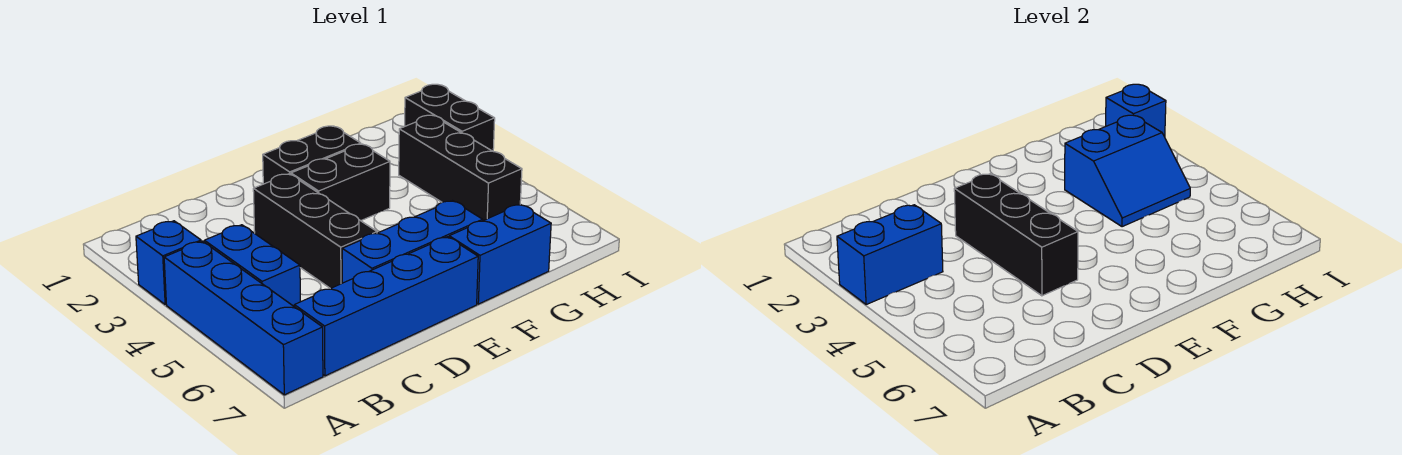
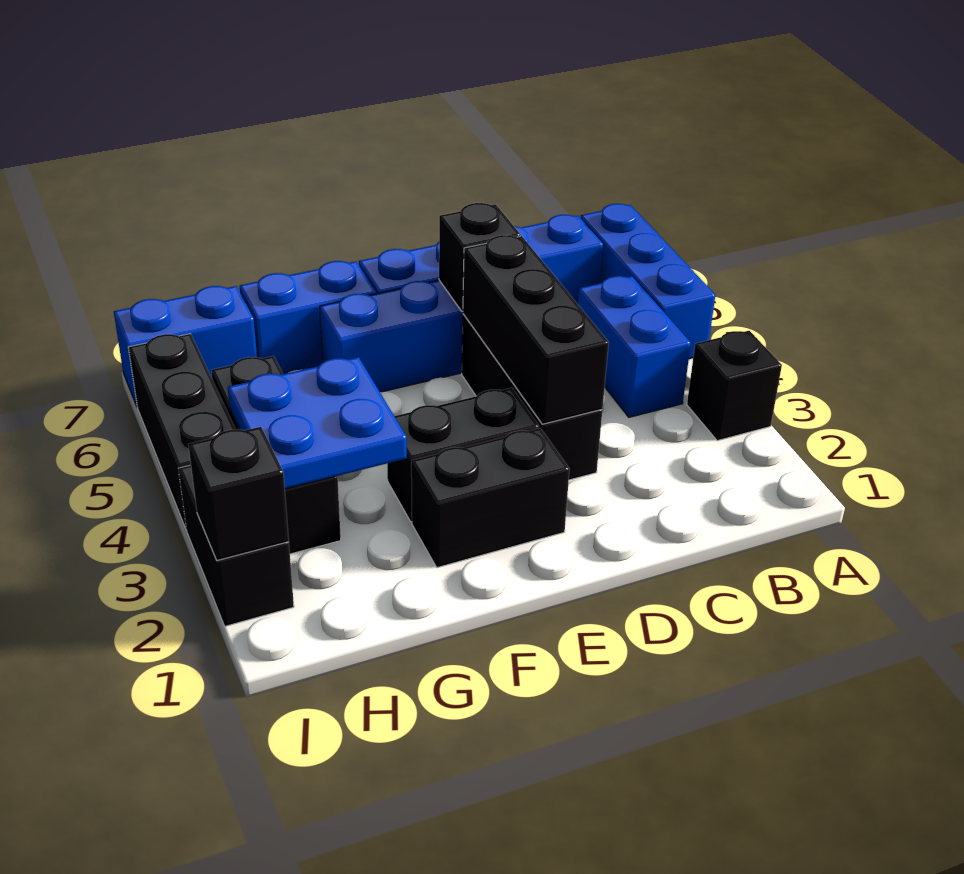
blue 1x1 brick [136,221,201,304] -> black 1x1 brick [687,331,782,441]
blue 1x2 brick [837,205,943,304] -> blue 1x2 brick moved to [114,286,257,406]
blue 1x4 brick [164,241,323,395] -> blue 1x3 brick [581,204,715,359]
none -> black 1x1 brick [439,203,521,311]
blue 2x2 slope [1065,115,1190,227] -> blue 2x2 plate [228,357,407,489]
blue 1x1 brick [1106,84,1166,137] -> black 1x1 brick [188,427,289,561]
none -> black 1x3 brick [128,334,236,530]

